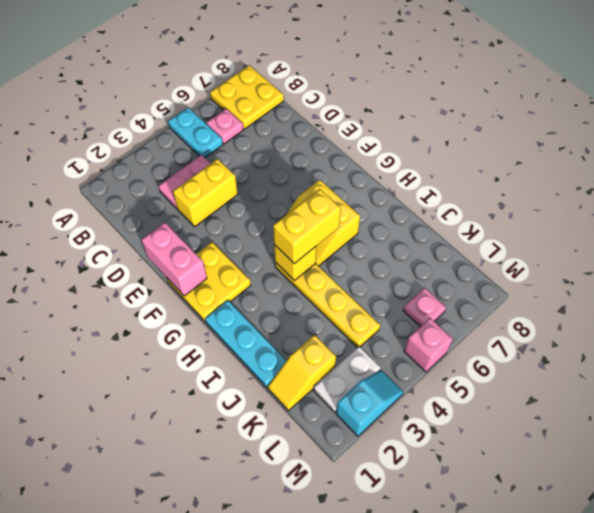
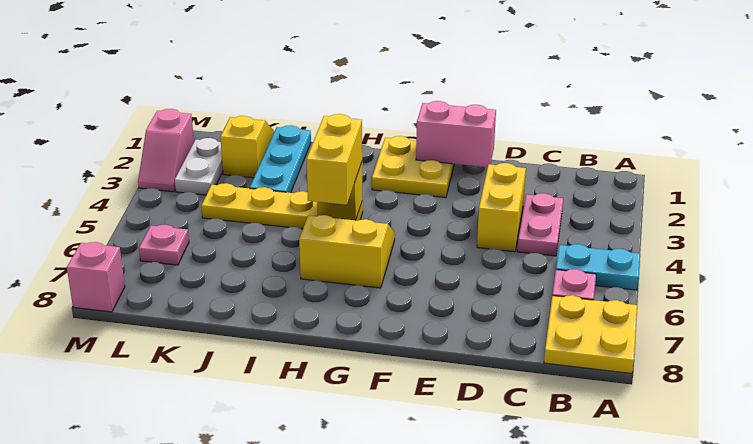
cyan 1x3 plate [205,300,286,387] -> cyan 1x3 plate turned to [250,125,311,193]
cyan 1x2 slope [336,370,403,436] -> pink 1x2 slope [138,109,194,192]
pink 1x1 brick [404,318,453,372] -> pink 1x1 brick moved to [67,242,125,312]

